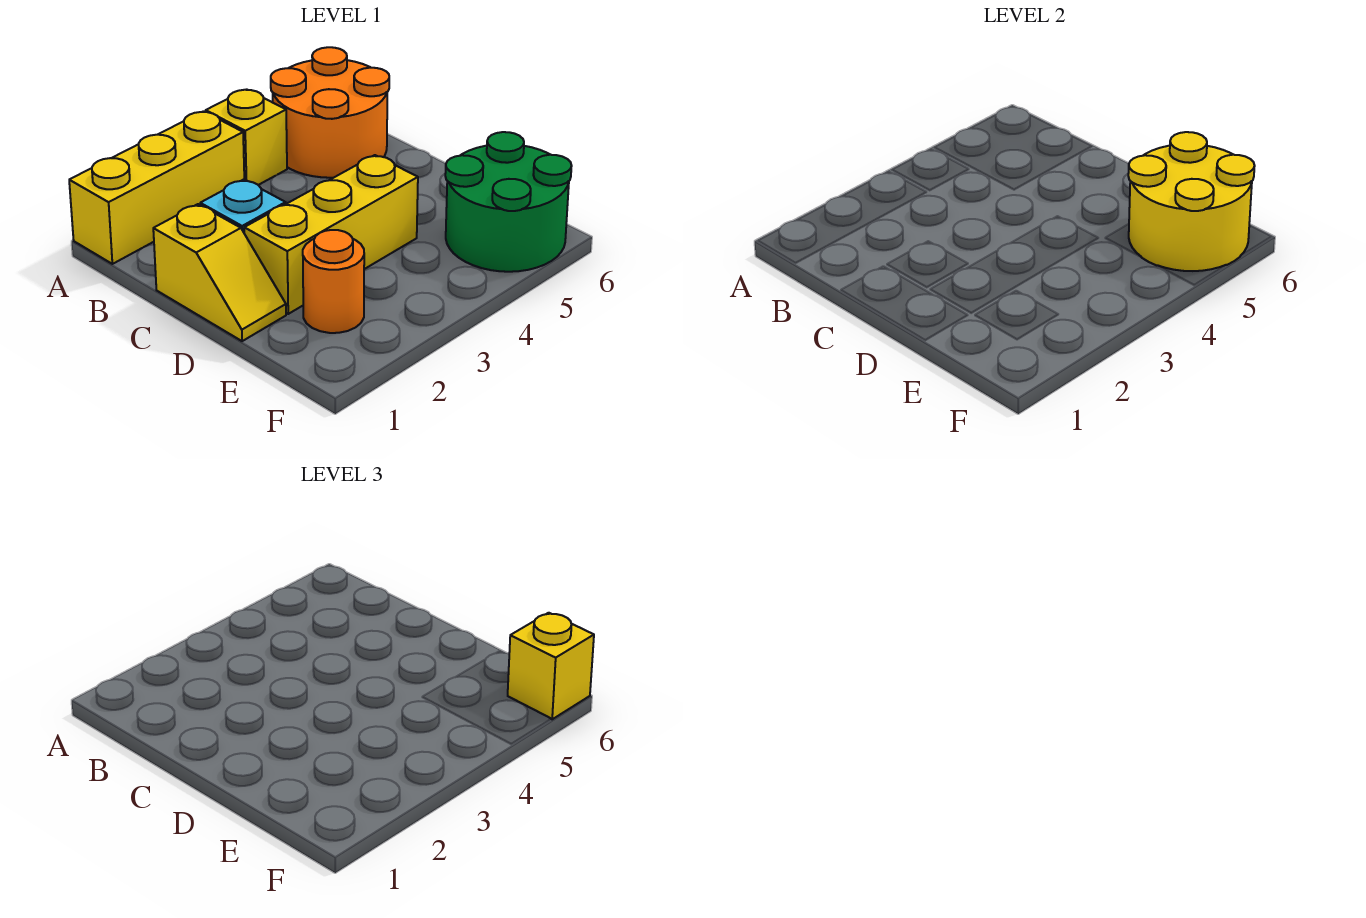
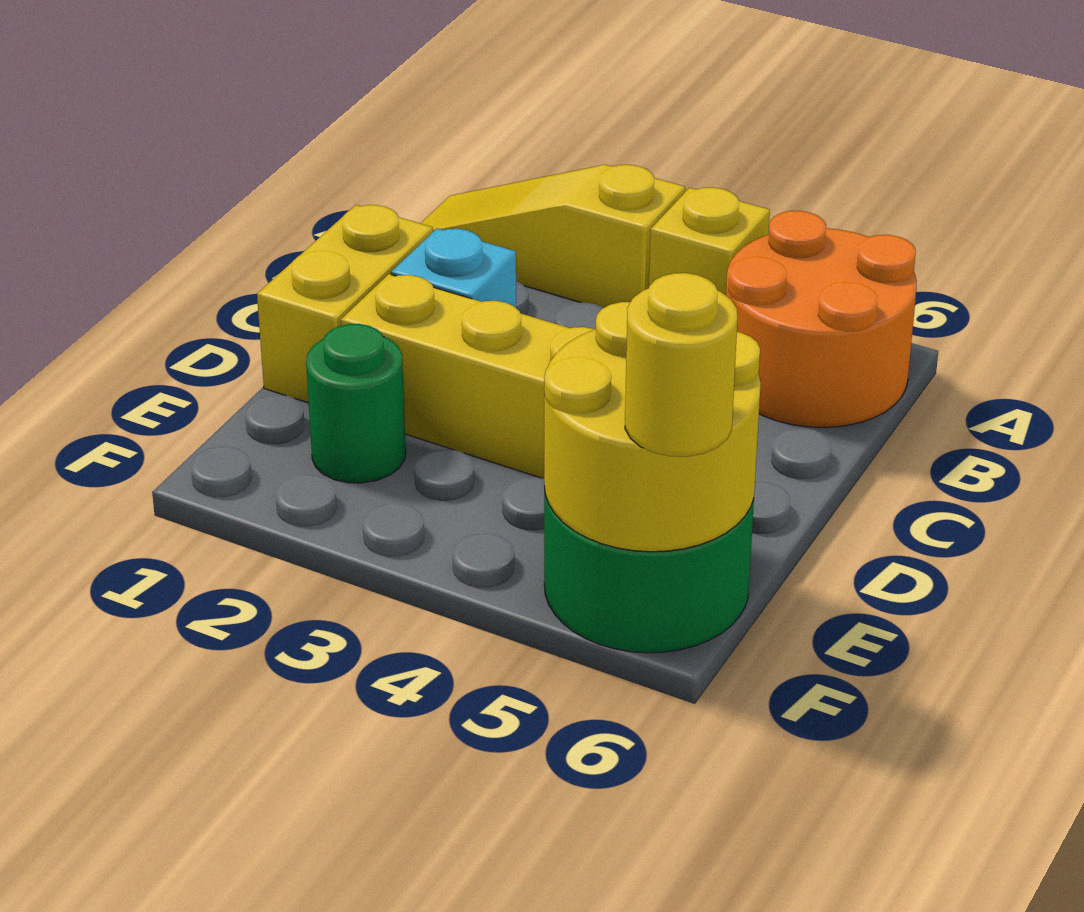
yellow 1x3 brick [69,111,244,264] -> yellow 1x3 slope [420,165,685,308]
yellow 1x2 slope [153,204,286,341] -> yellow 1x2 brick [257,205,433,403]
orange 1x1 round brick [303,230,364,333] -> green 1x1 round brick [306,324,406,483]
yellow 1x1 brick [508,613,594,719] -> yellow 1x1 round brick [625,273,737,457]

